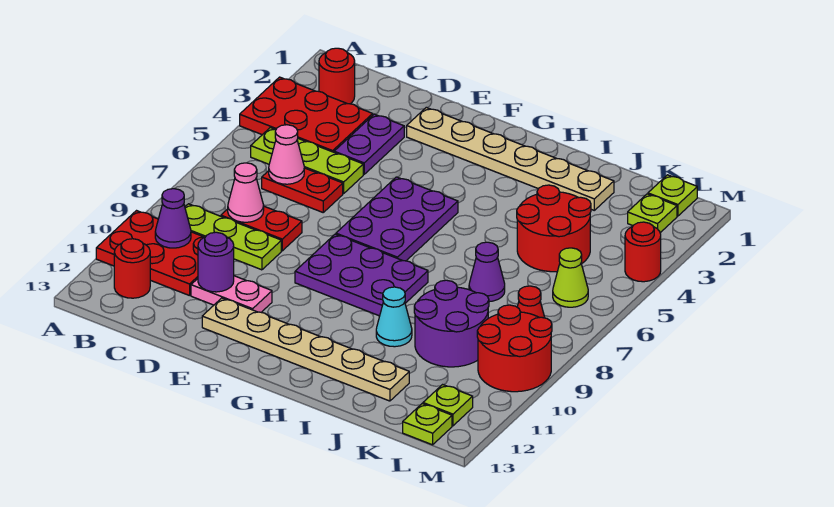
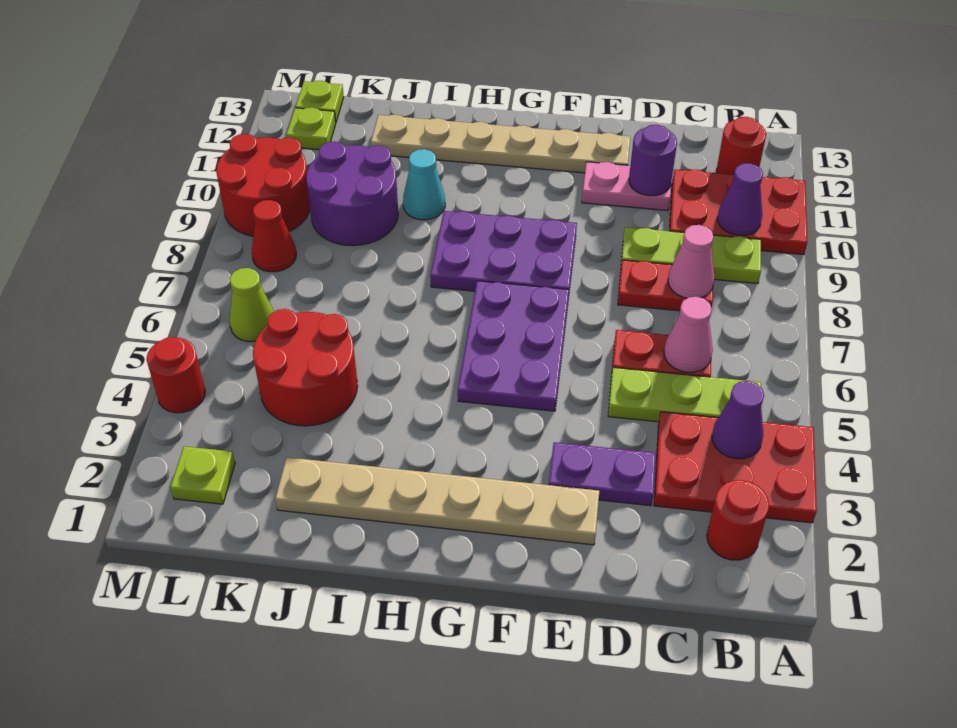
purple 1x2 plate [334,114,404,174] -> purple 1x2 plate turned to [549,442,656,506]
purple 1x1 cone [469,242,505,302] -> purple 1x1 cone moved to [712,381,764,459]
lime 1x1 plate [648,175,697,216] -> none

